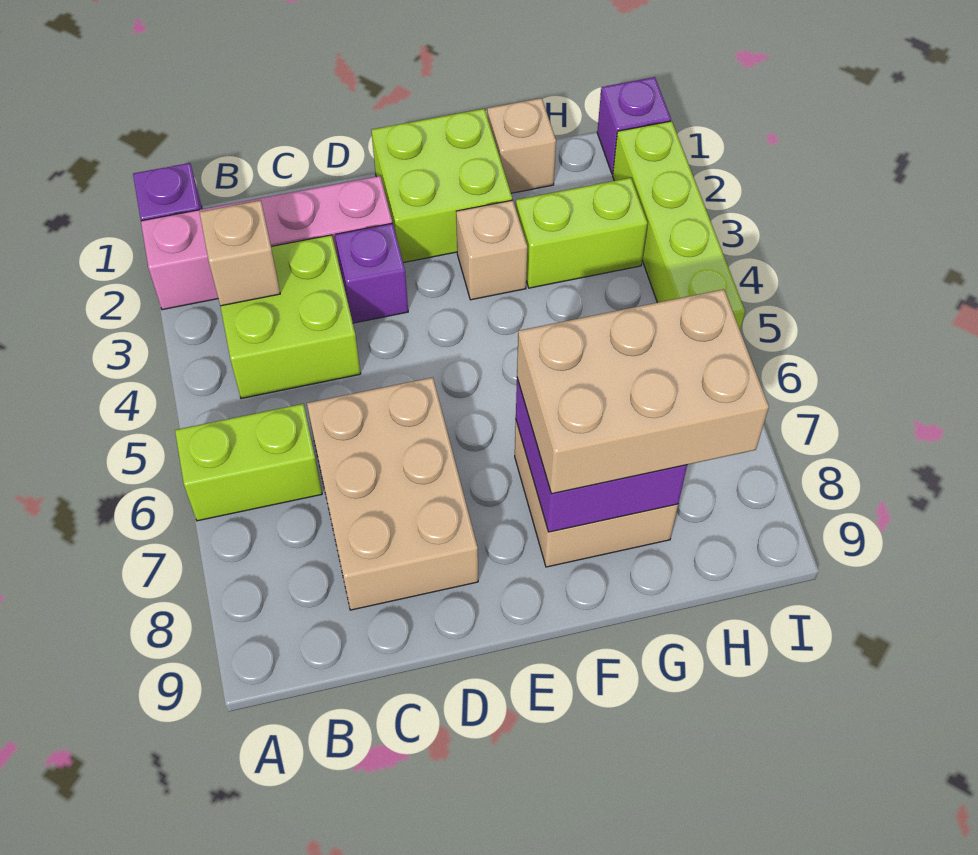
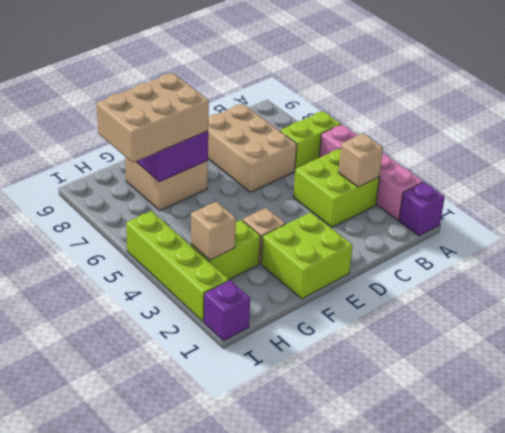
pink 1x4 brick [141,176,392,310] -> pink 1x4 brick turned to [319,125,423,220]
purple 1x1 brick [335,223,408,323] -> none
tan 1x1 brick [487,98,556,193] -> tan 1x1 brick moved to [191,202,236,260]

